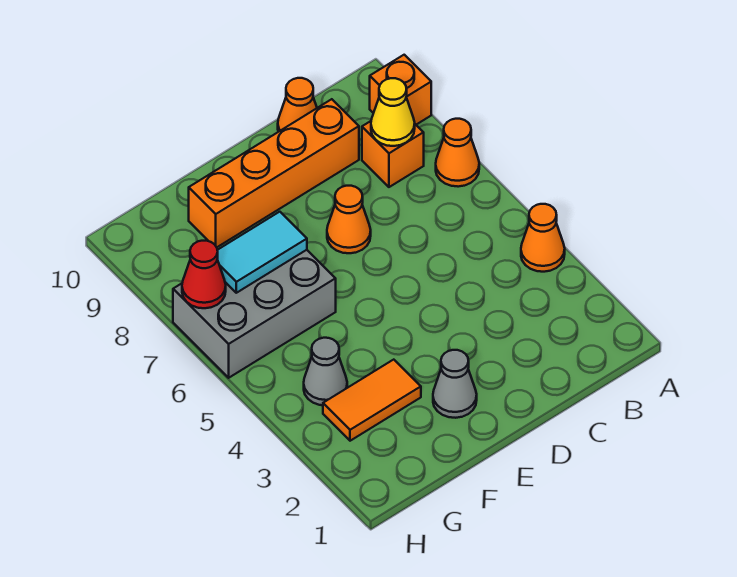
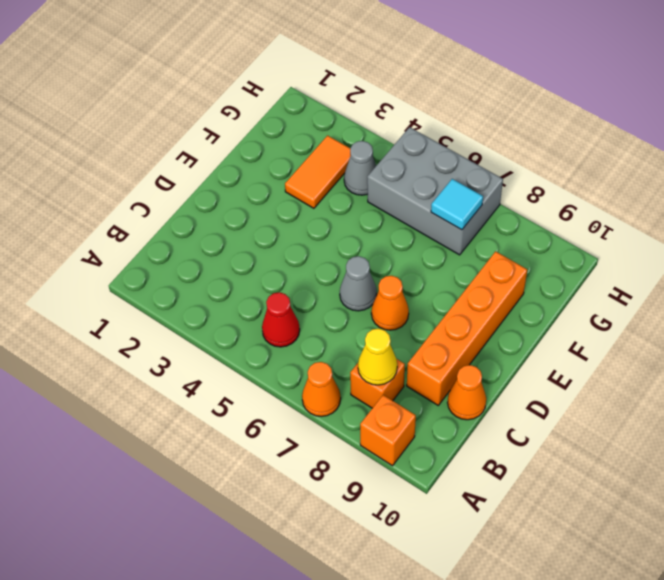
orange 1x1 cone [521,204,565,272] -> none
grey 1x1 cone [433,350,477,418] -> grey 1x1 cone moved to [340,256,377,311]
grey 2x3 brick [173,250,336,378] -> grey 2x3 brick turned to [367,127,503,255]
cyan 1x2 tile [217,212,307,293] -> cyan 1x1 tile [431,179,483,230]
red 1x1 cone [182,241,226,308] -> red 1x1 cone moved to [262,292,300,347]

